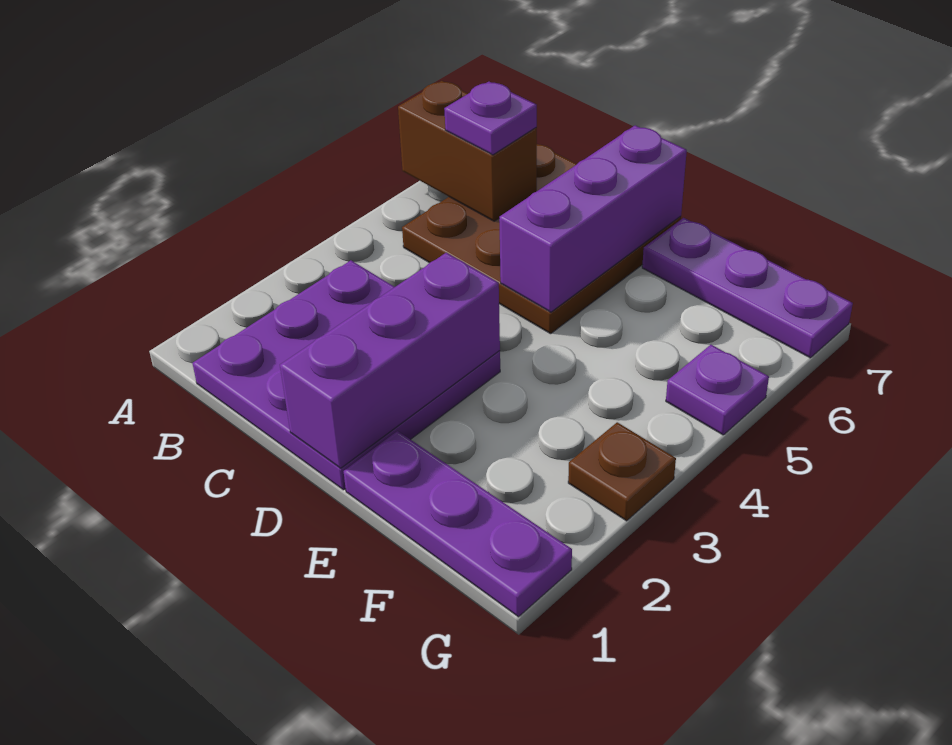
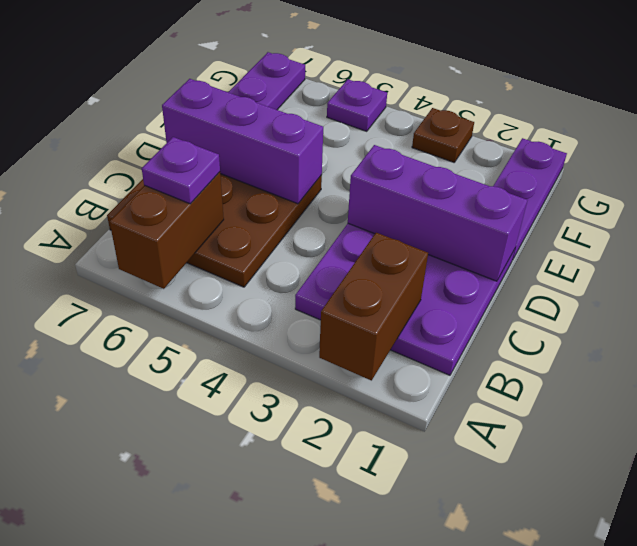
none -> brown 1x2 brick [319,233,428,381]

